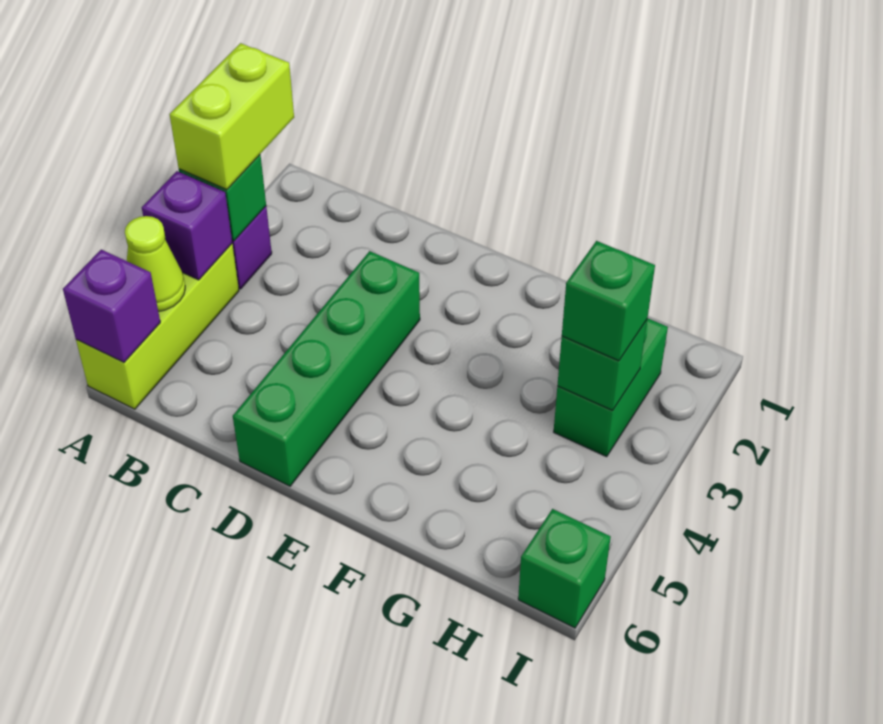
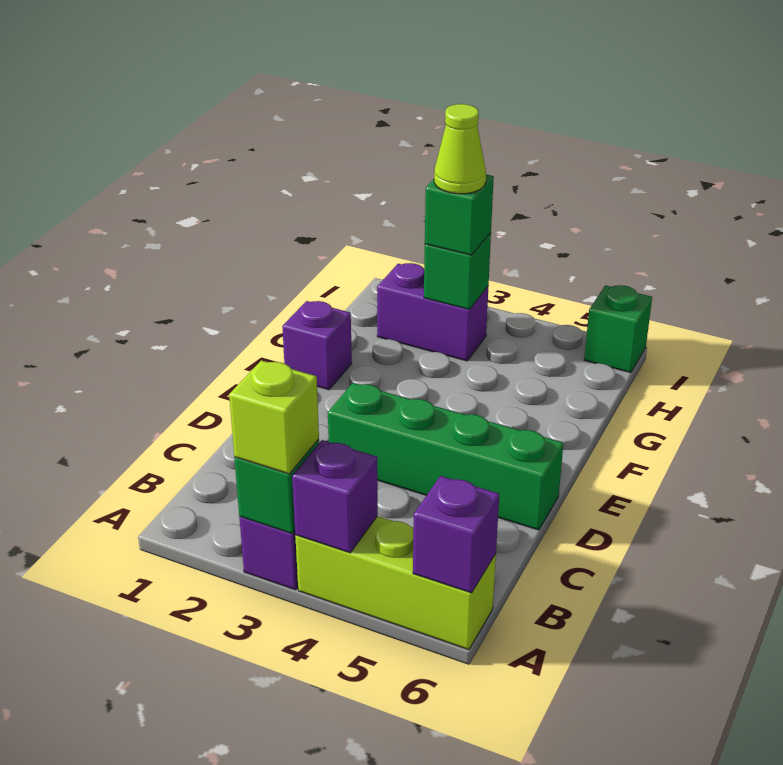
lime 1x2 brick [170,43,294,190] -> lime 1x1 brick [229,360,319,474]
lime 1x1 cone [125,216,185,311] -> lime 1x1 cone moved to [434,104,486,194]
none -> purple 1x1 brick [282,301,352,390]
green 1x2 brick [554,318,668,457] -> purple 1x2 brick [377,263,488,361]

